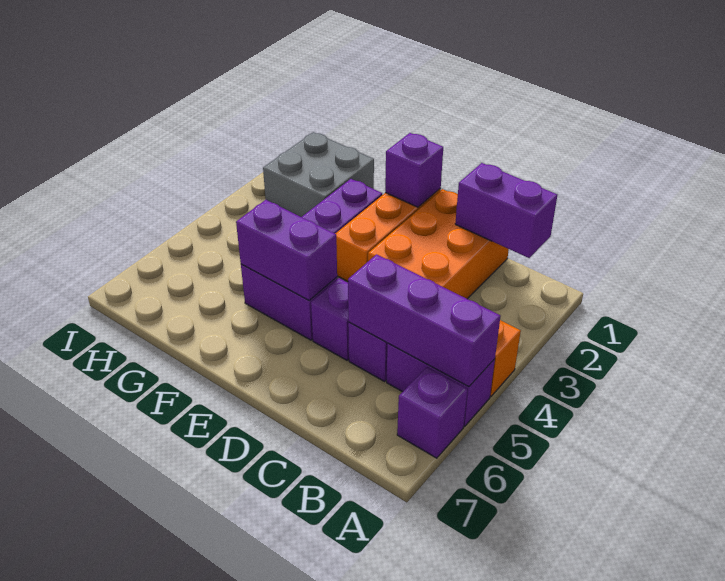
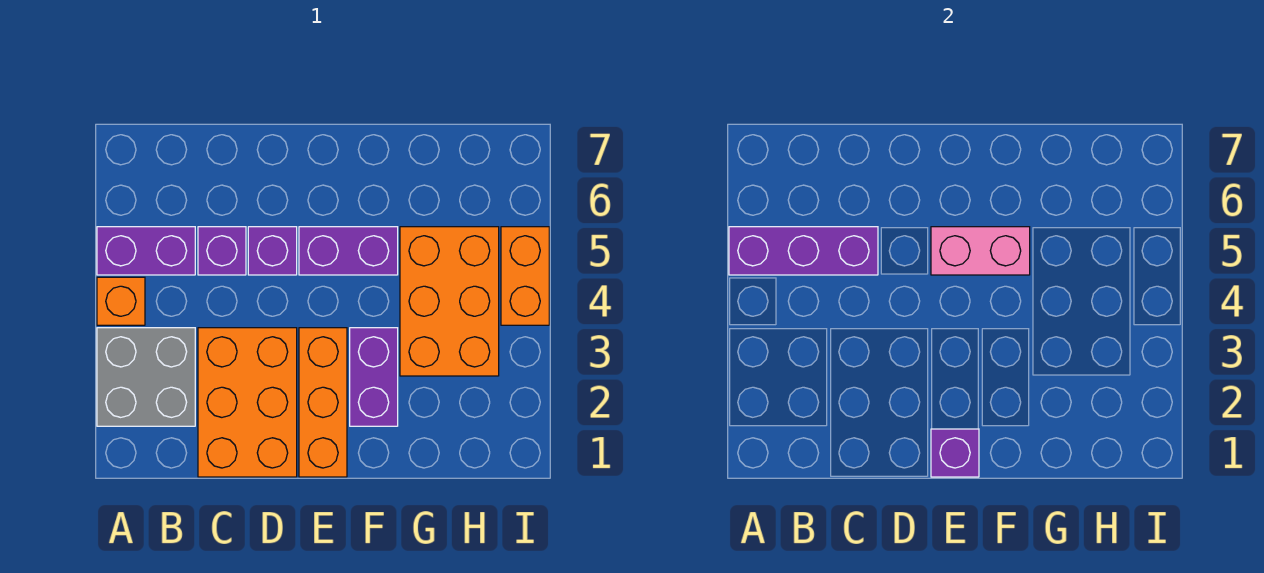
purple 1x1 brick [397,367,467,458] -> none
purple 1x2 brick [455,163,557,258] -> none
purple 1x2 brick [236,200,337,300] -> pink 1x2 brick [931,227,1030,275]
grey 2x2 brick [263,132,374,217] -> grey 2x2 brick moved to [97,328,195,426]
none -> orange 2x3 brick [400,227,499,376]
none -> orange 1x2 brick [501,227,549,325]

